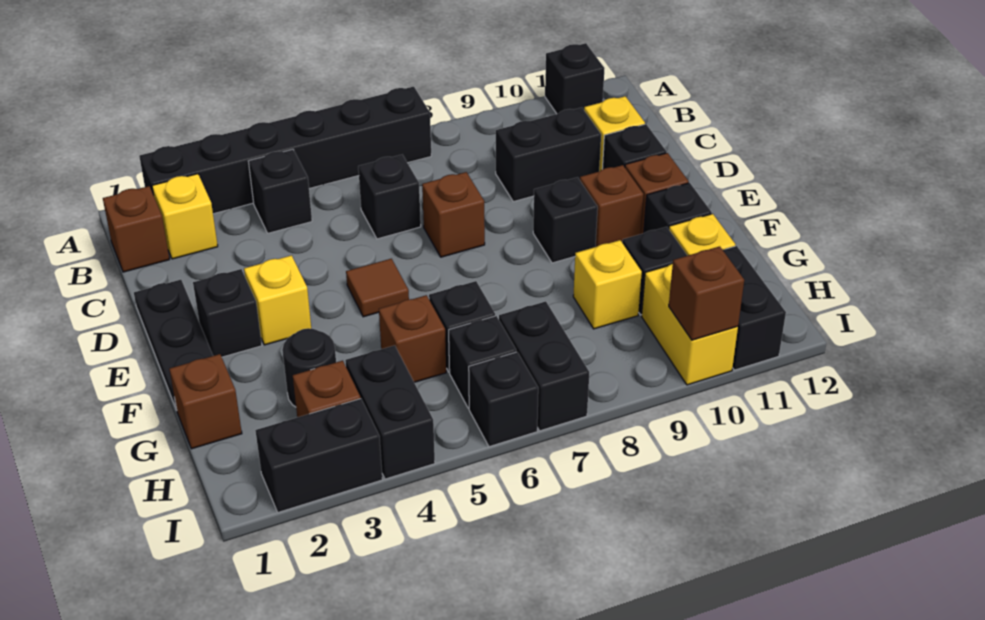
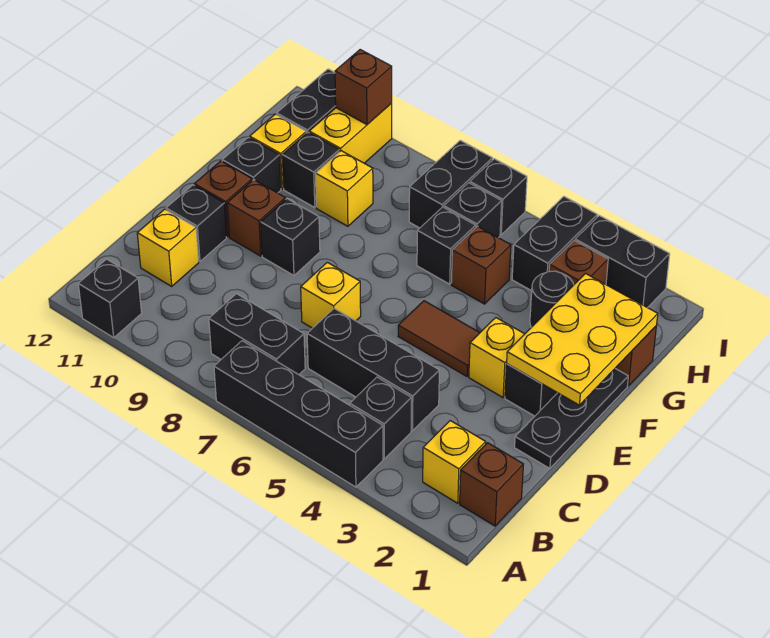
black 1x6 brick [139,87,431,214] -> black 1x4 brick [214,341,383,487]
black 1x1 brick [358,155,421,239] -> black 1x3 brick [307,308,439,431]
black 1x2 brick [496,108,601,202] -> black 1x2 brick moved to [209,294,305,375]
brown 1x1 brick [422,172,485,257] -> yellow 1x1 brick [301,262,361,328]
none -> yellow 2x3 plate [507,274,658,405]
brown 1x1 tile [346,259,409,317] -> brown 1x2 tile [398,301,480,376]

